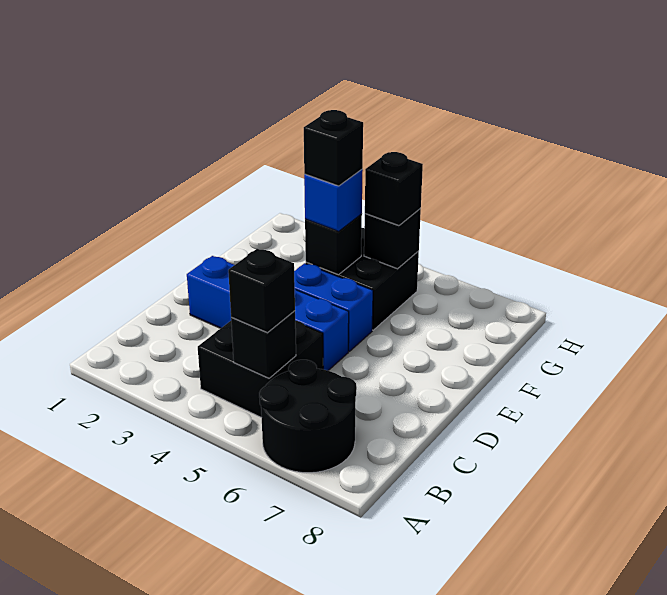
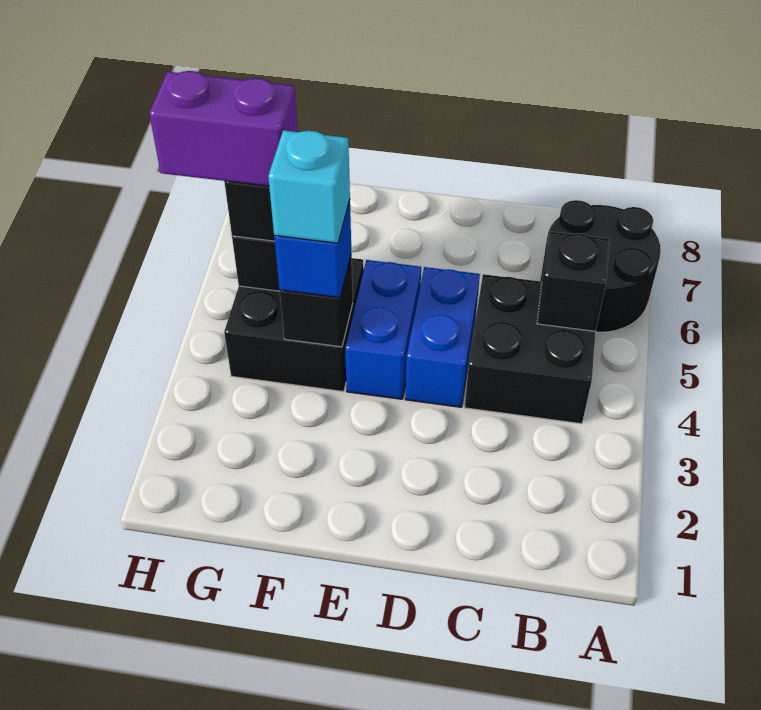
black 1x1 brick [228,249,295,333] -> none
blue 1x4 brick [187,256,349,371] -> blue 1x2 brick [405,267,480,407]
black 1x1 brick [304,110,363,186] -> cyan 1x1 brick [268,130,350,243]
none -> purple 1x2 brick [149,71,298,186]

